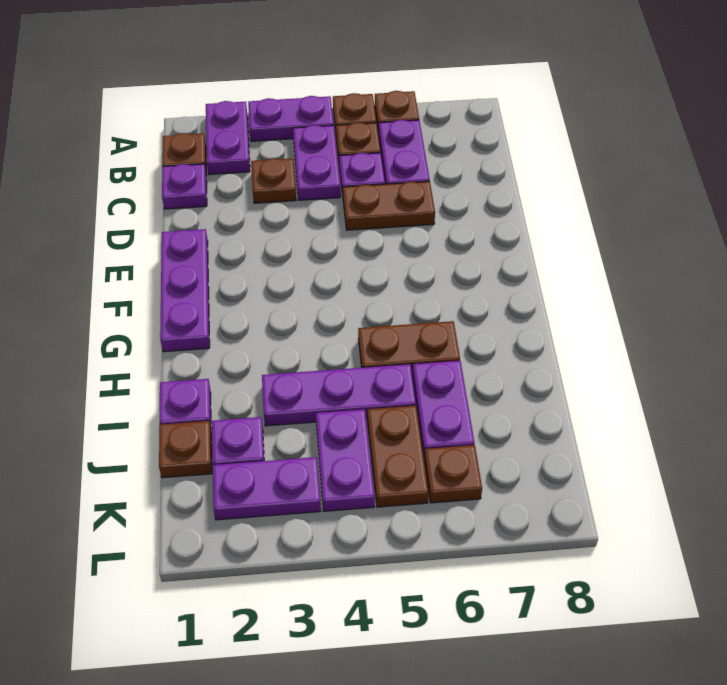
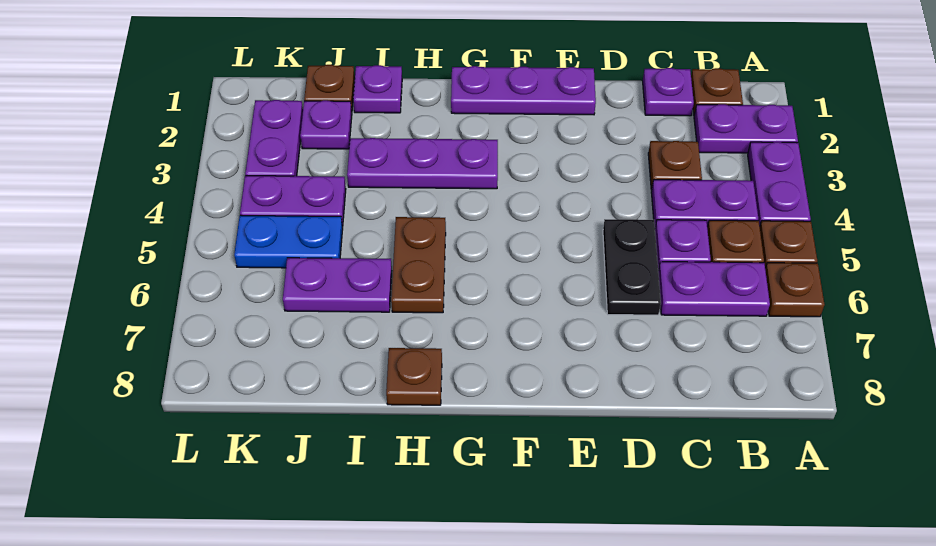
brown 1x2 plate [343,181,435,230] -> black 1x2 plate [603,219,661,315]
purple 1x3 plate [262,364,416,426] -> purple 1x3 plate turned to [347,138,498,189]
brown 1x2 plate [367,406,429,507] -> blue 1x2 plate [234,215,343,268]
brown 1x1 plate [424,445,482,503] -> brown 1x1 plate moved to [386,348,442,405]

